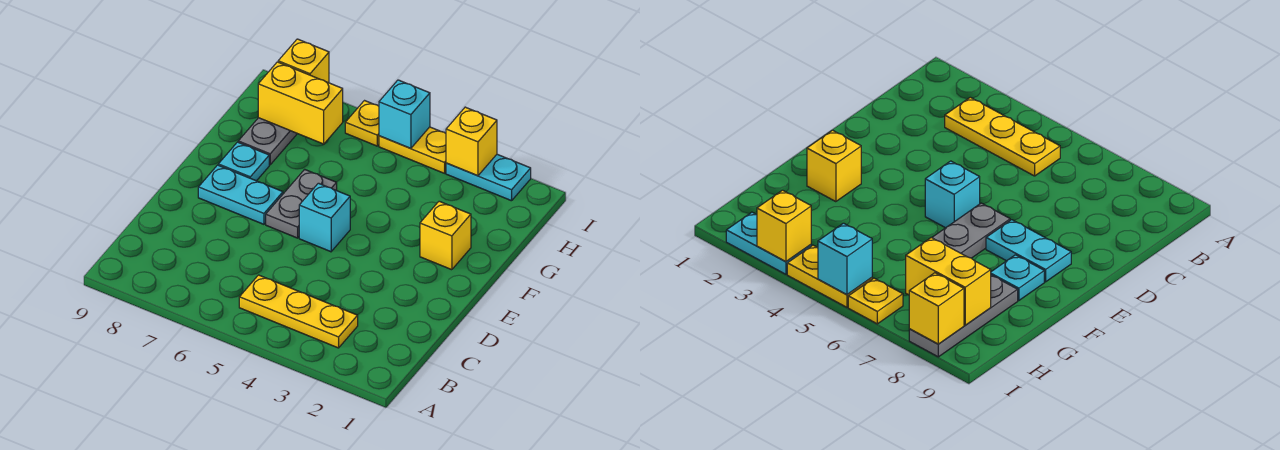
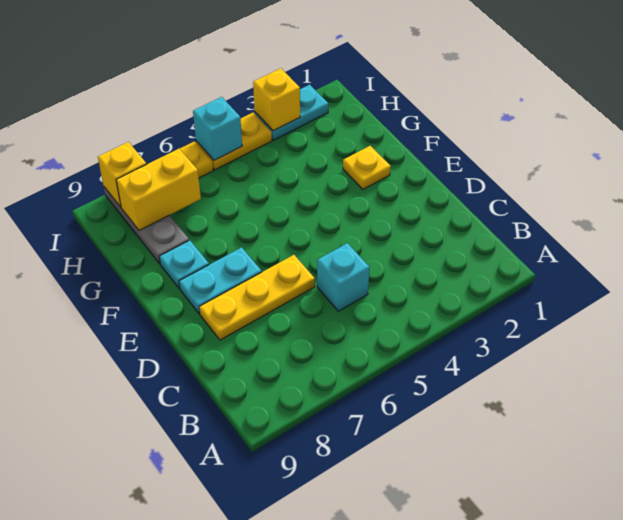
yellow 1x3 plate [239,275,358,348] -> yellow 1x3 plate moved to [199,255,315,340]
cyan 1x1 brick [299,183,350,252] -> cyan 1x1 brick moved to [317,243,370,311]
grey 1x2 plate [266,169,337,238] -> none
yellow 1x1 brick [420,201,471,270] -> yellow 1x1 plate [343,146,391,189]

